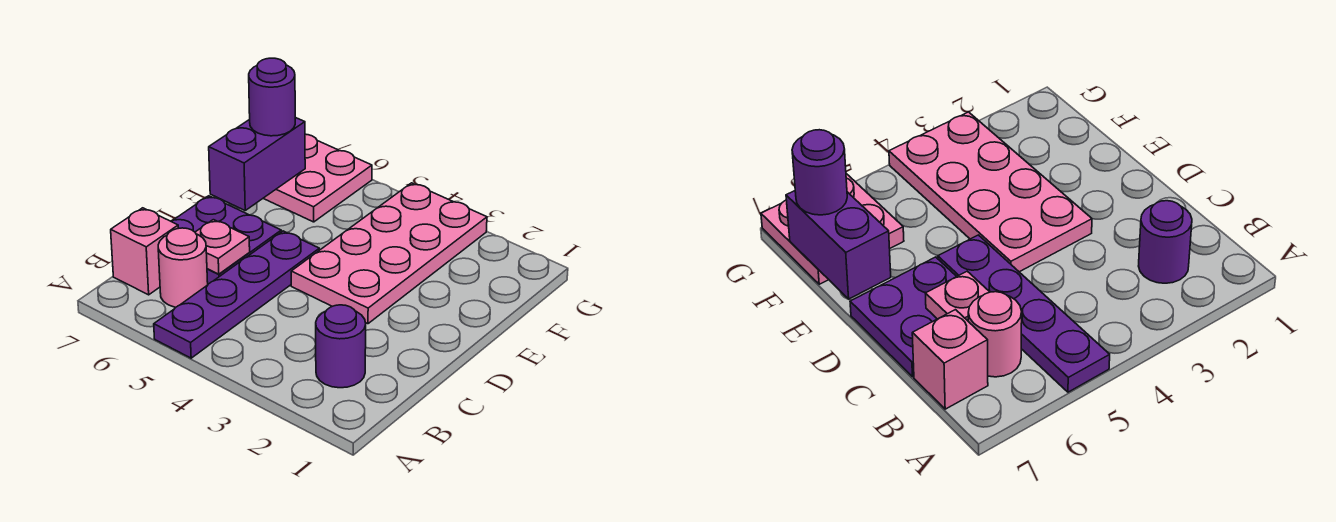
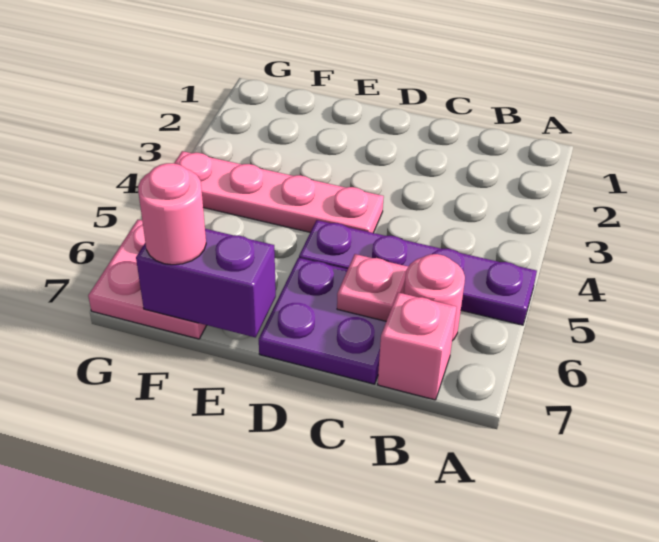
purple 1x1 round brick [316,305,366,388] -> none
pink 2x4 plate [291,183,487,324] -> pink 1x4 plate [174,151,384,233]
purple 1x1 round brick [249,58,295,136] -> pink 1x1 round brick [138,163,206,265]

